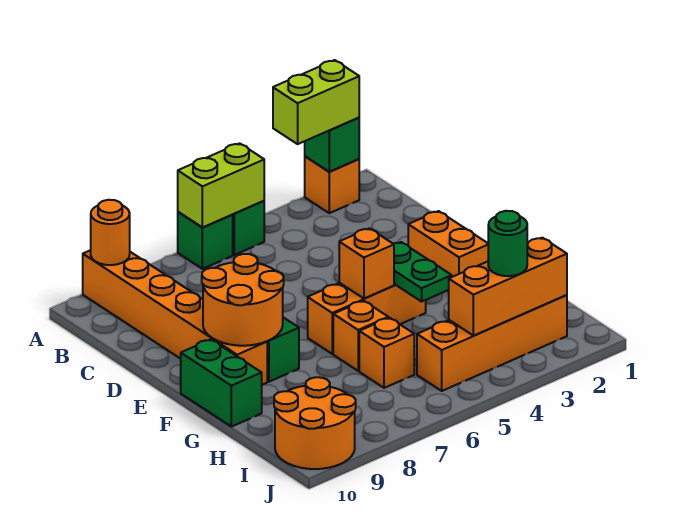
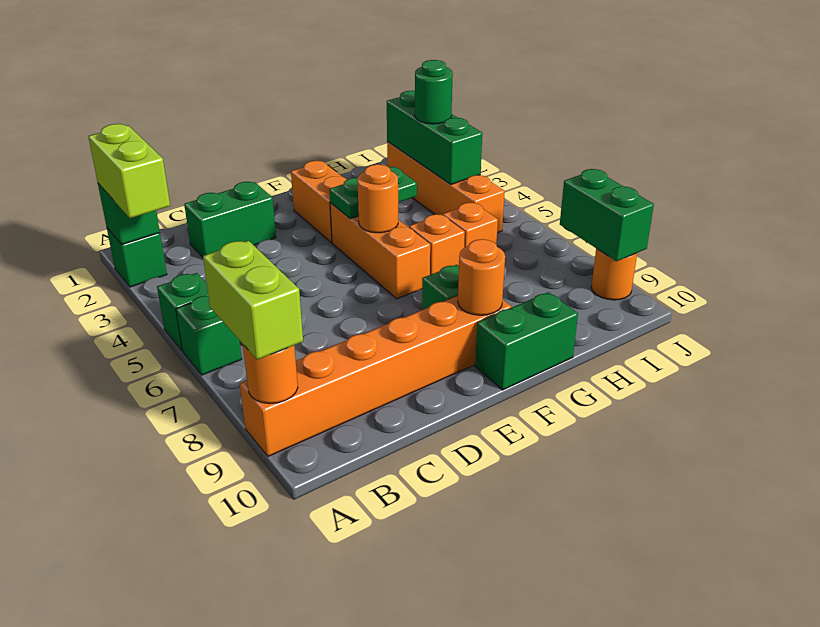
orange 1x1 brick [305,156,359,213] -> green 1x1 brick [107,228,167,287]
lime 1x2 brick [178,143,264,227] -> lime 1x2 brick moved to [203,241,303,360]
none -> green 1x2 brick [184,182,276,257]
orange 1x2 brick [408,211,488,292] -> orange 1x2 brick turned to [291,161,347,243]
orange 2x2 round brick [202,254,284,346] -> orange 1x1 round brick [458,239,505,315]
orange 1x1 brick [339,228,394,298] -> orange 1x1 round brick [357,164,398,233]
orange 1x3 brick [449,238,567,336] -> green 1x3 brick [387,91,482,185]
orange 2x2 round brick [274,377,356,469] -> orange 1x1 round brick [591,249,637,300]
none -> green 1x2 brick [560,169,654,261]

